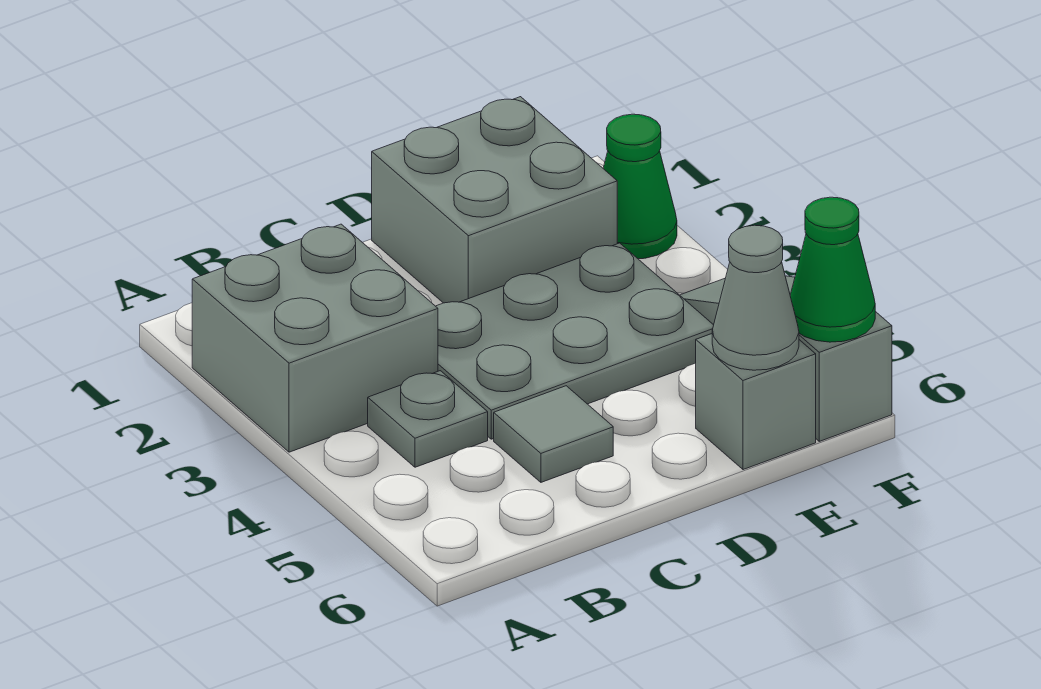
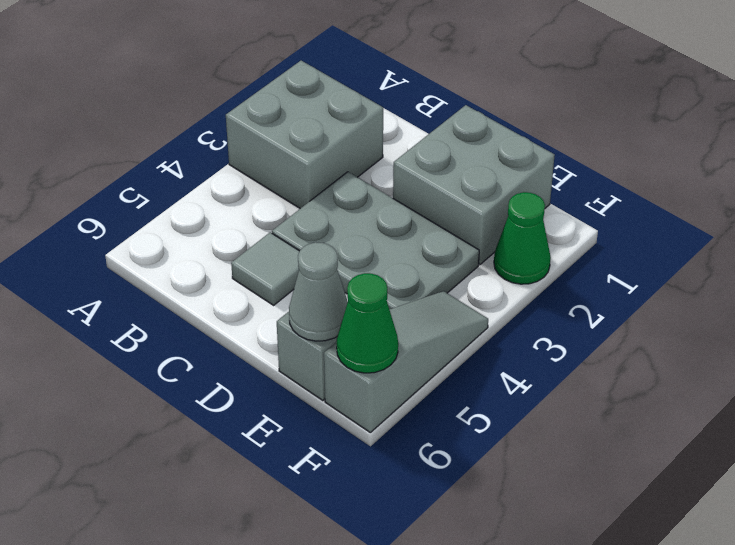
grey 1x1 plate [368,371,488,467] -> none

